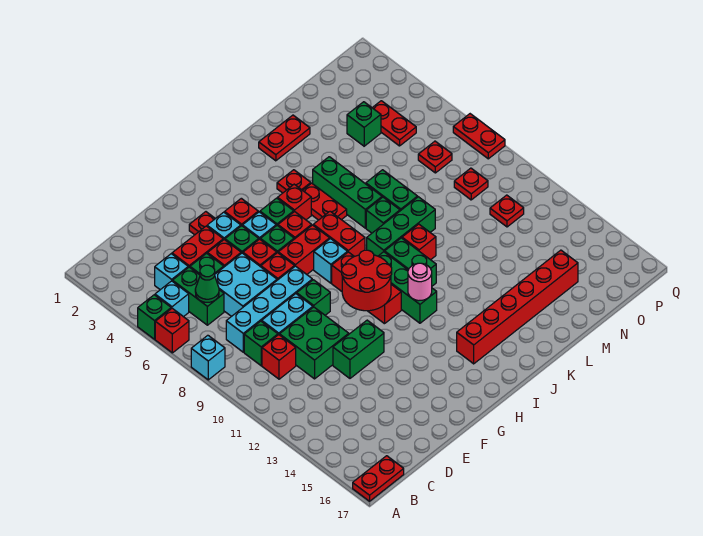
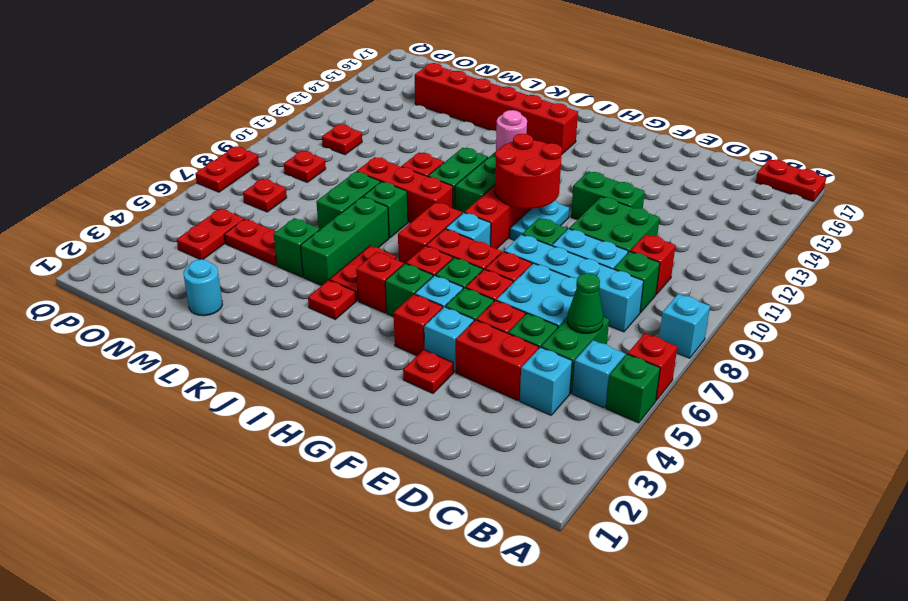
none -> cyan 1x2 plate [510,201,569,240]
green 1x3 brick [367,197,435,256] -> red 1x3 brick [357,157,453,223]
red 1x2 plate [259,115,310,161] -> red 1x2 plate moved to [224,219,277,266]
none -> cyan 1x1 round brick [183,259,223,316]
green 1x1 brick [347,102,381,146] -> green 1x1 brick moved to [273,218,320,277]

